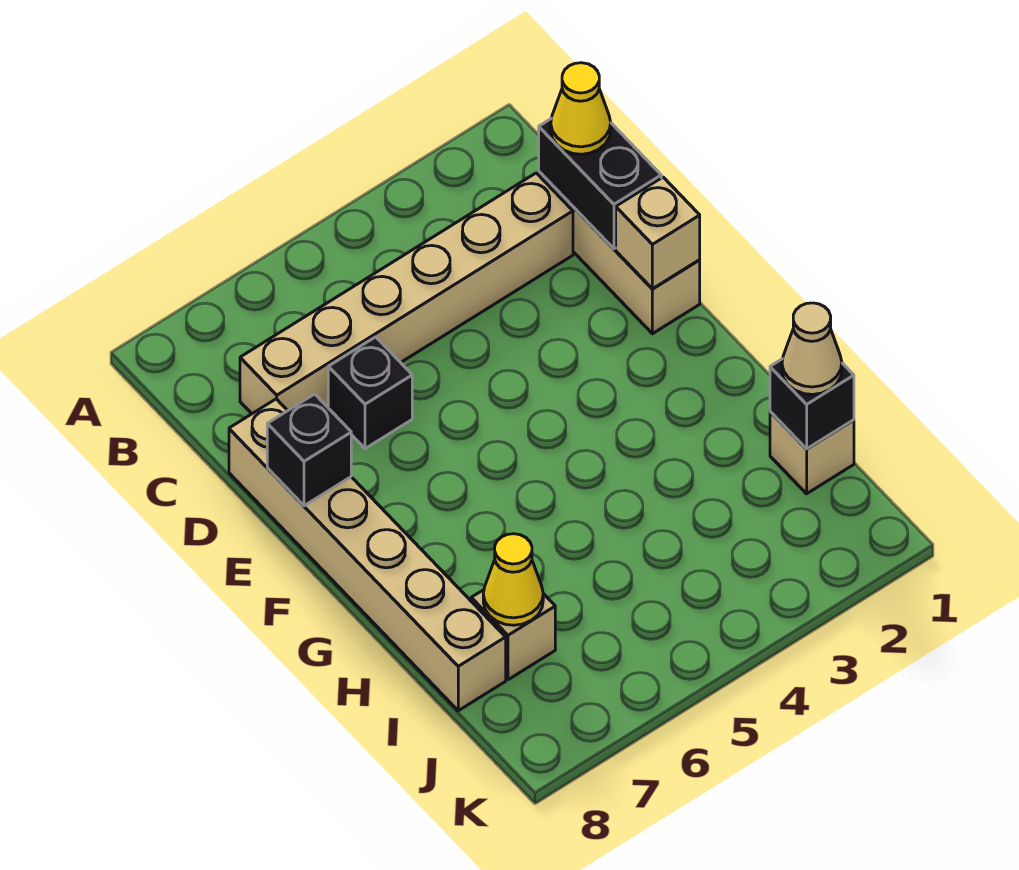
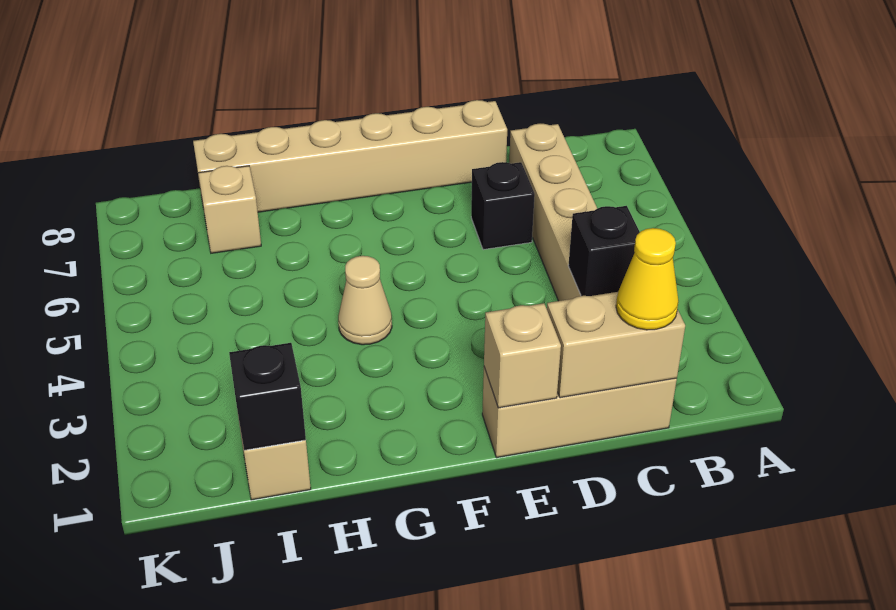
black 1x2 brick [539,119,661,249] -> tan 1x2 brick [547,292,685,398]
black 1x1 brick [267,394,351,506] -> black 1x1 brick moved to [568,206,640,296]
tan 1x1 cone [782,303,842,394] -> tan 1x1 cone moved to [338,256,392,345]
yellow 1x1 cone [483,534,543,625] -> none

